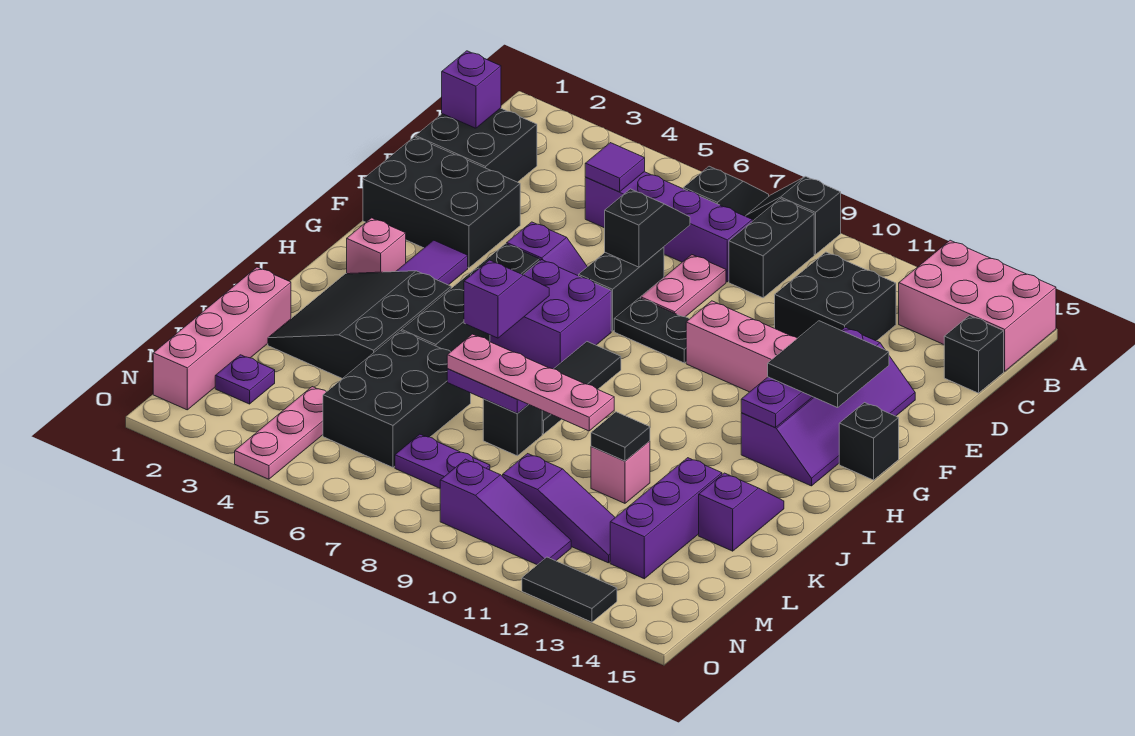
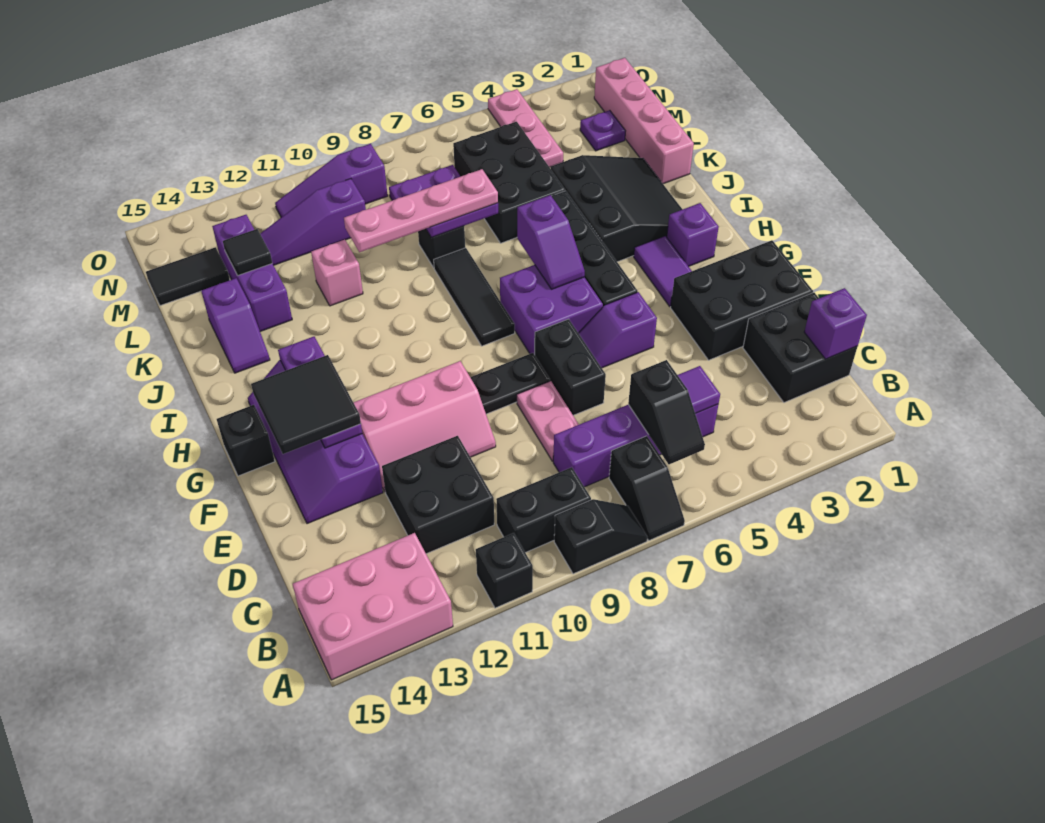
black 1x2 brick [729,199,814,298] -> black 1x2 brick turned to [496,467,591,553]
black 1x1 brick [944,316,1004,393] -> black 1x1 brick moved to [476,533,533,608]
black 1x2 slope [605,189,690,267] -> black 1x2 slope moved to [628,360,705,464]
pink 1x1 brick [347,218,406,274] -> purple 1x1 brick [667,203,719,266]
black 1x1 tile [591,412,650,461] -> black 1x1 tile moved to [223,229,272,276]
black 1x2 tile [522,557,617,622] -> black 1x2 tile moved to [146,247,230,306]

